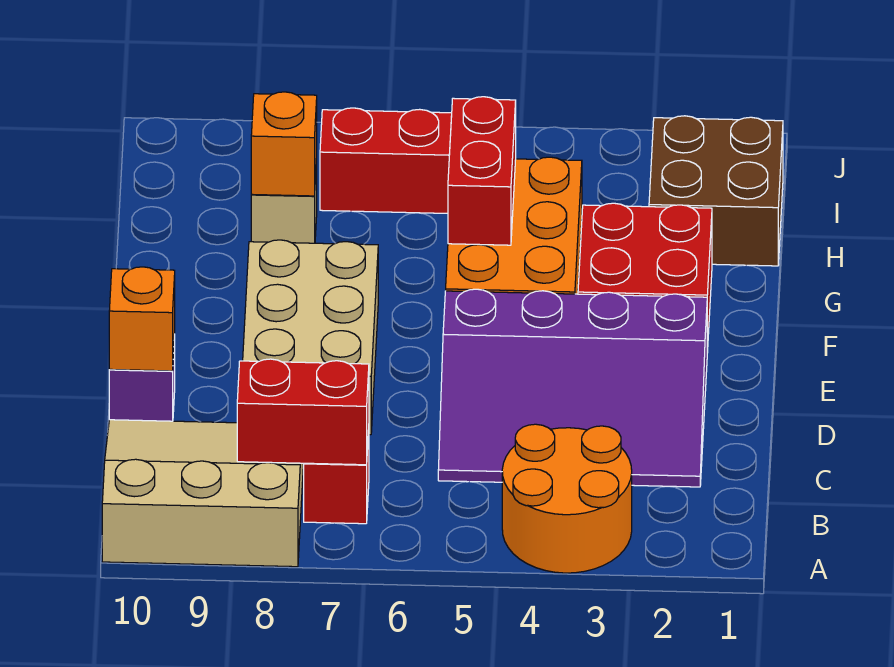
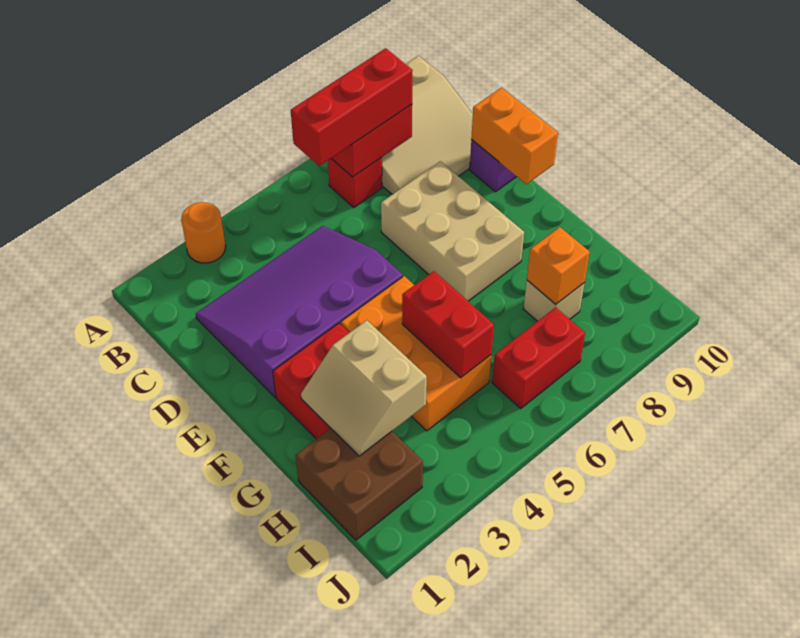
orange 2x2 round brick [502,424,632,573] -> orange 1x1 round brick [181,202,226,263]
none -> red 1x3 brick [291,48,413,166]
orange 1x1 brick [109,267,175,371] -> orange 1x2 brick [471,88,558,184]
none -> tan 2x2 slope [301,320,427,456]

